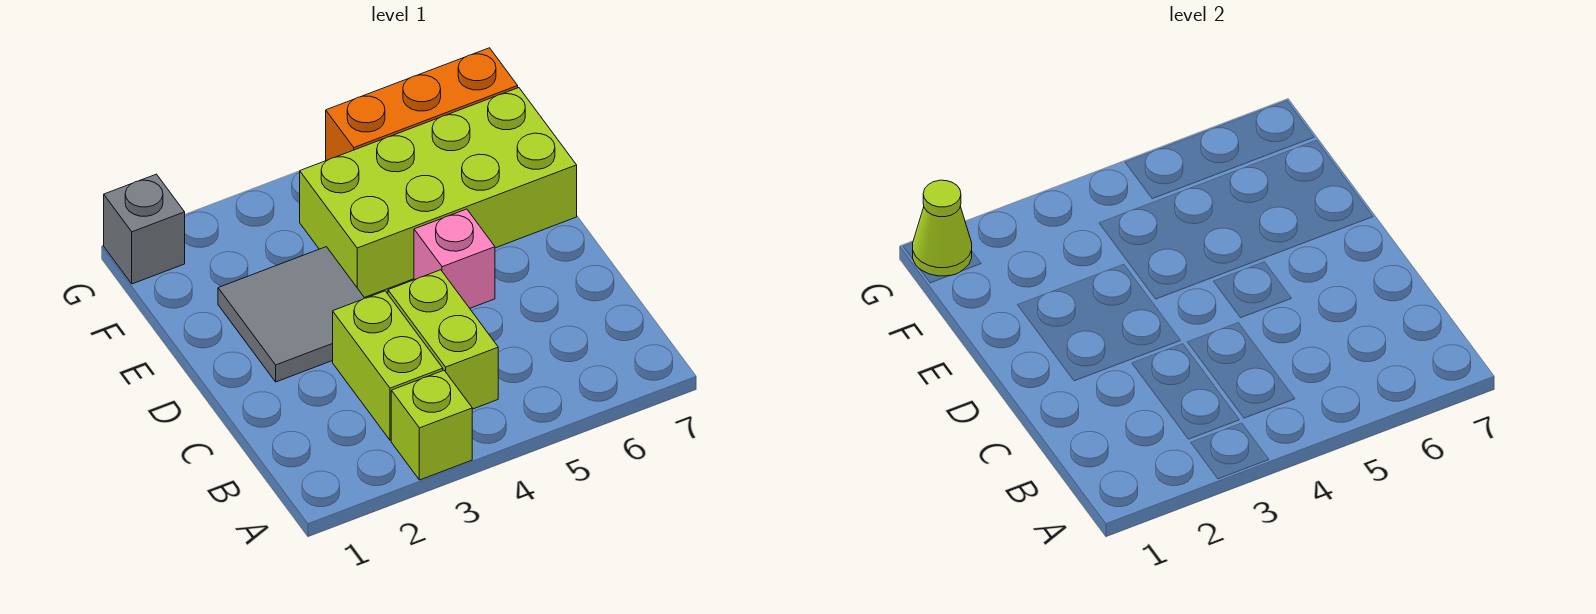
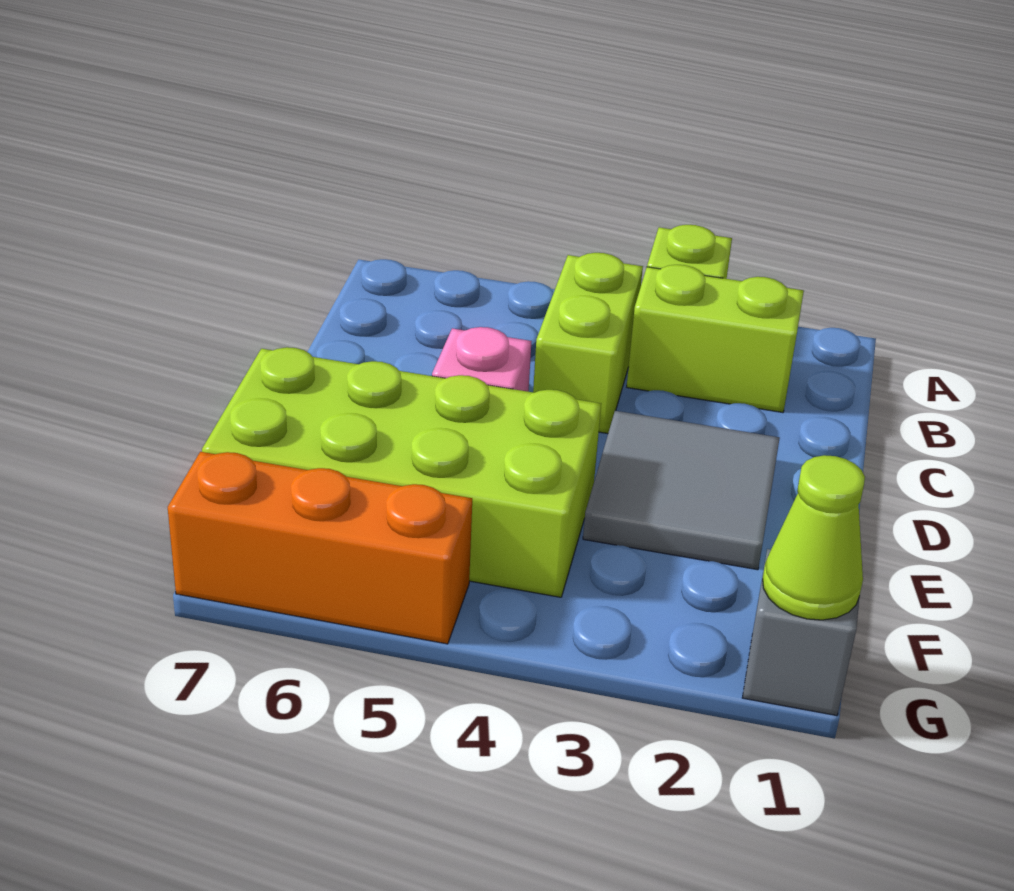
lime 1x2 brick [333,291,443,440] -> lime 1x2 brick turned to [627,265,804,413]

